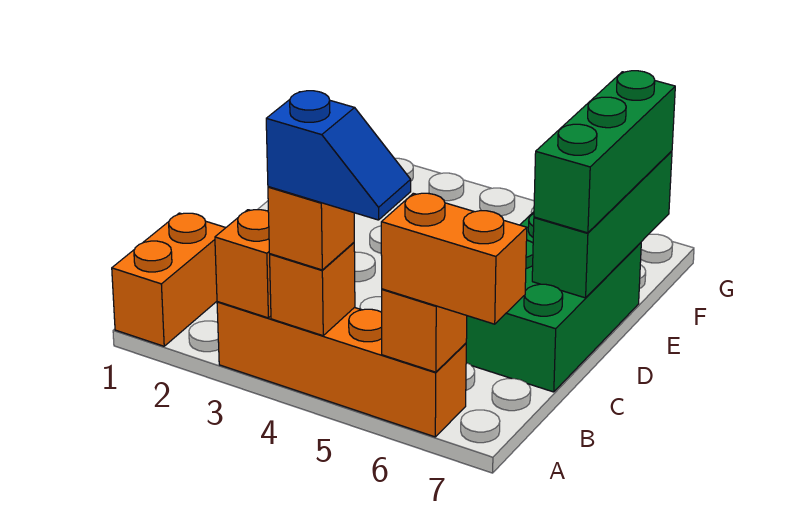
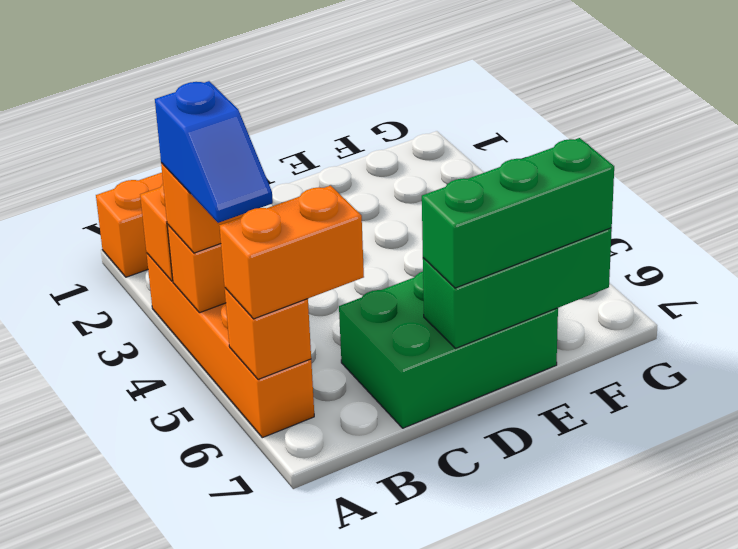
orange 1x2 brick [381,193,527,324] -> orange 1x2 brick turned to [219,186,364,319]

